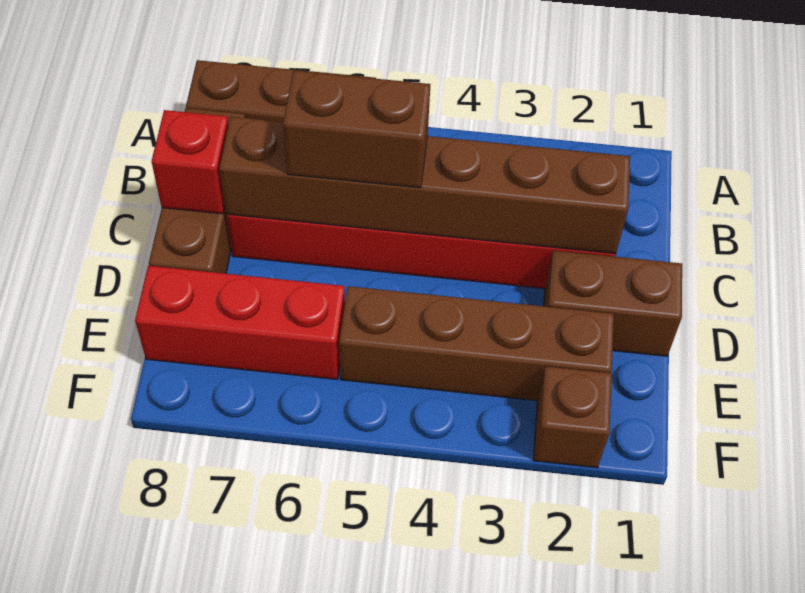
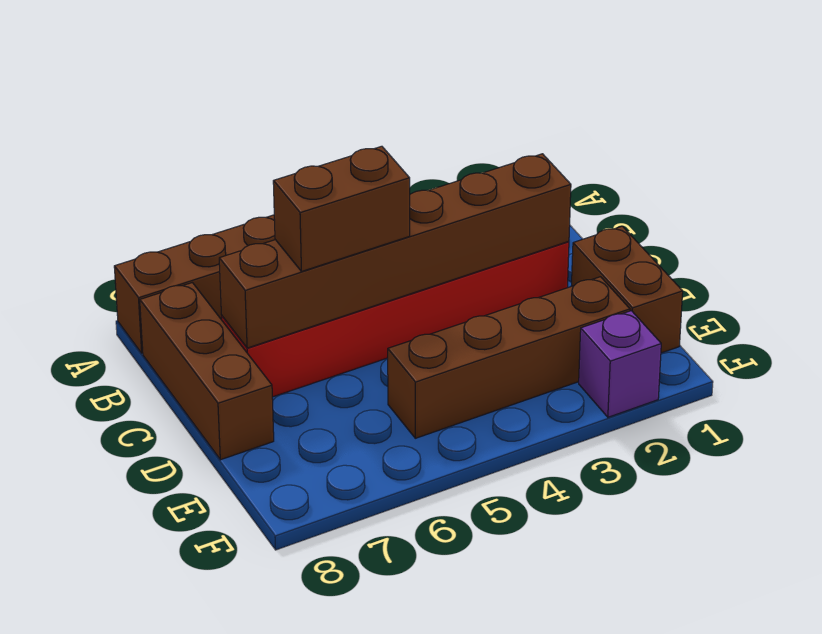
red 1x1 brick [152,110,228,214] -> none
brown 1x2 brick [544,250,682,356] -> brown 1x2 brick turned to [571,226,683,353]
red 1x3 brick [135,266,345,379] -> none
brown 1x1 brick [534,366,612,468] -> purple 1x1 brick [579,311,661,417]

